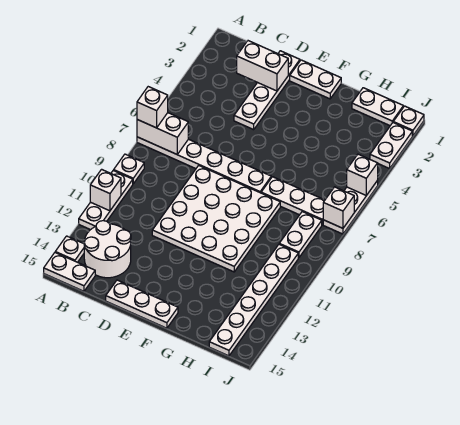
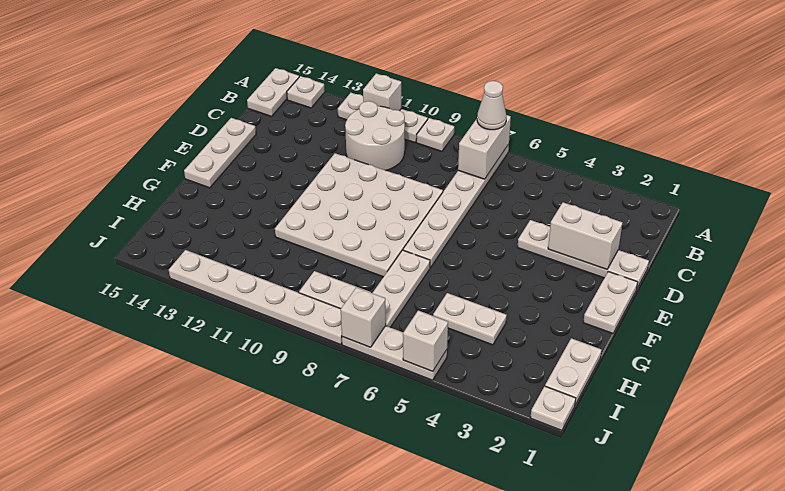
white 1x1 brick [137,87,168,128] -> white 1x1 cone [477,81,506,130]
white 2x2 round brick [84,221,131,278] -> white 2x2 round brick moved to [345,101,405,170]
white 1x2 brick [237,41,288,91] -> white 1x2 brick turned to [548,202,622,269]
white 1x6 plate [209,245,298,356] -> white 1x6 plate moved to [169,250,342,345]
white 1x2 plate [370,123,412,169] -> white 1x2 plate moved to [433,293,507,345]

